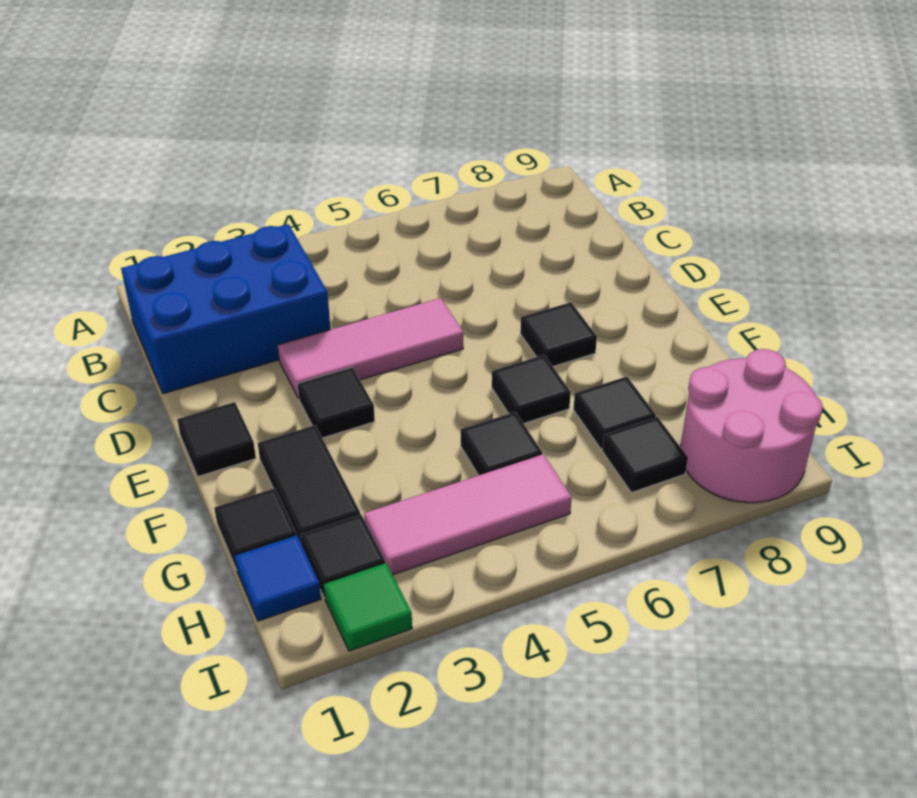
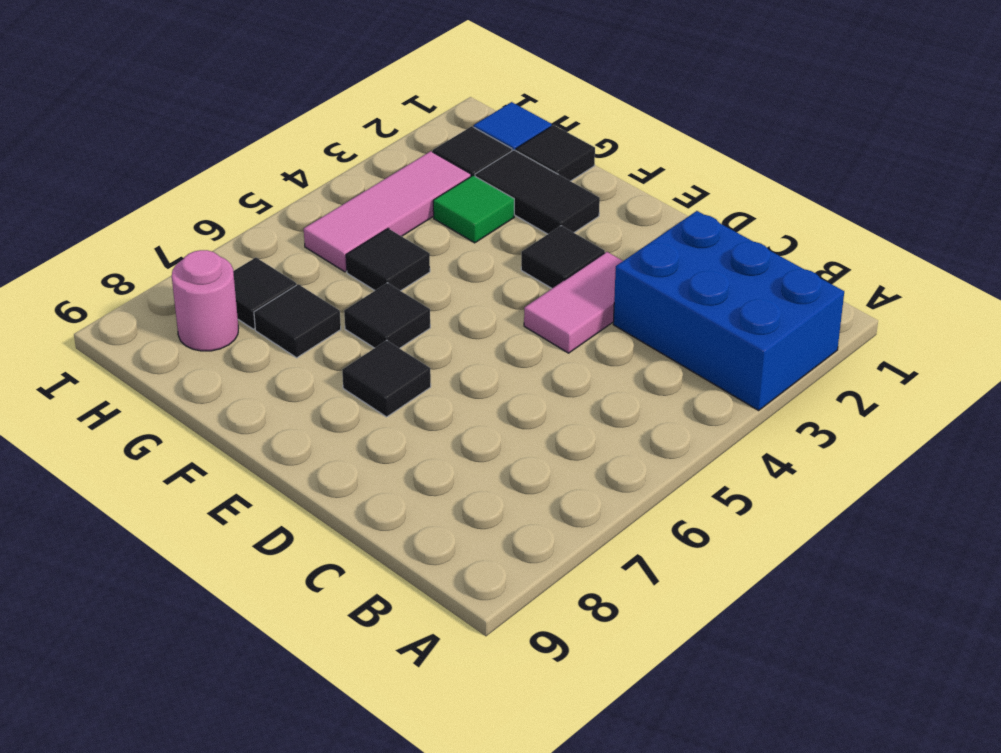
blue 2x3 brick [121,224,331,394] -> blue 2x3 brick turned to [613,211,844,410]
pink 1x3 tile [278,298,463,398] -> pink 1x2 tile [524,252,623,353]
black 1x1 tile [177,402,256,477] -> none
pink 2x2 round brick [681,349,823,503] -> pink 1x1 round brick [172,250,239,351]
green 1x1 tile [324,563,412,651] -> green 1x1 tile moved to [433,175,514,243]

